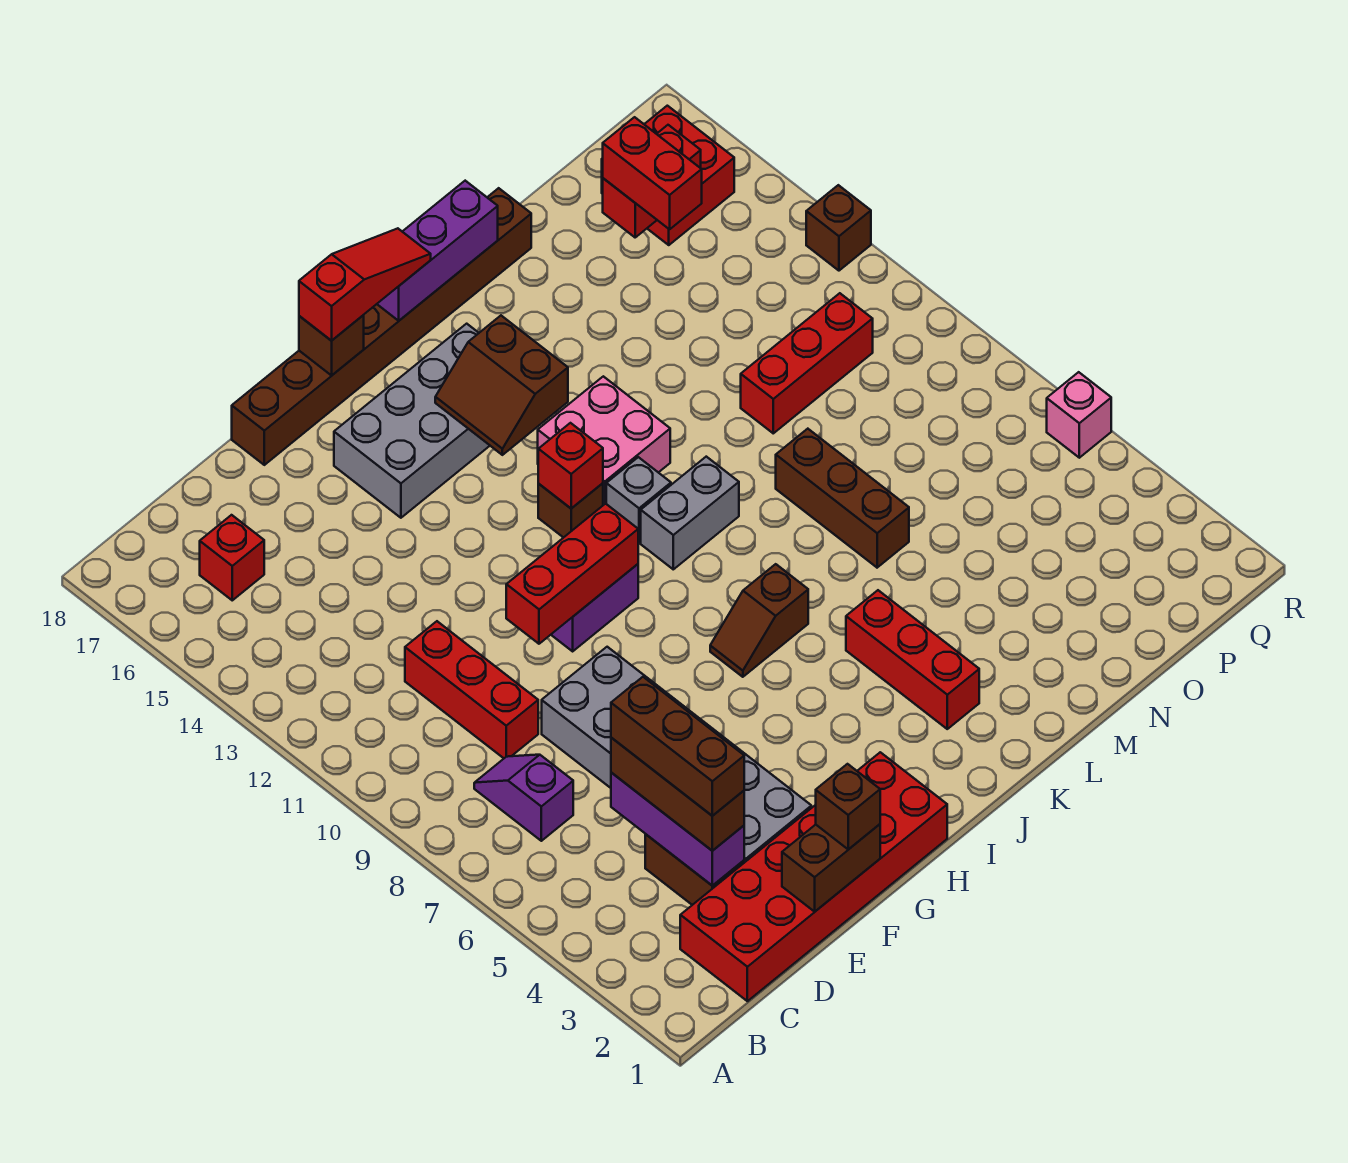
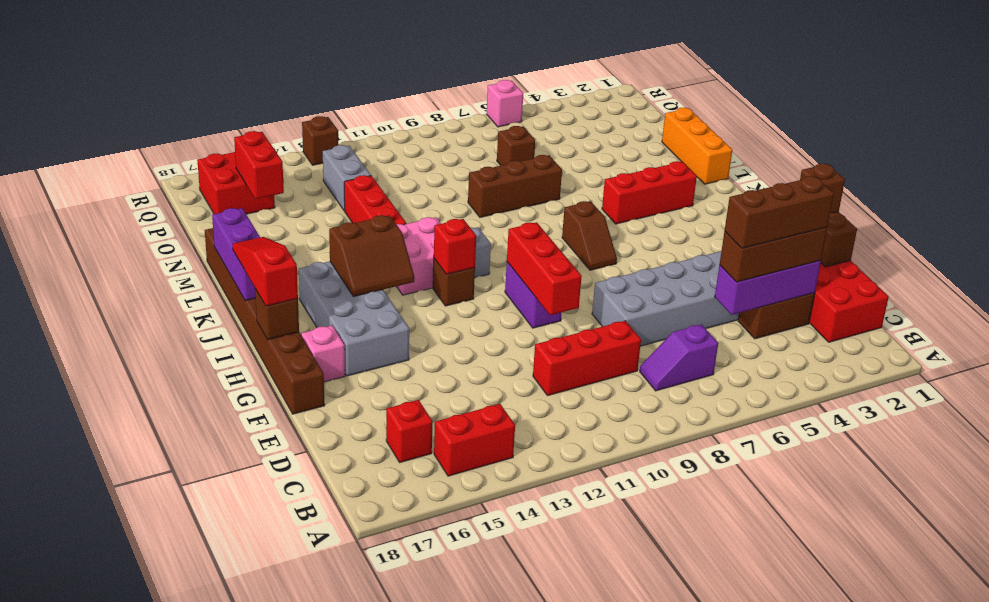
none -> pink 1x1 brick [301,325,345,382]
grey 1x2 brick [641,457,739,569] -> grey 1x2 brick moved to [323,145,371,211]
none -> orange 1x3 brick [662,108,732,184]
red 1x3 brick [741,293,873,433] -> red 1x3 brick moved to [344,175,406,225]
none -> brown 1x1 brick [497,126,535,166]
red 1x2 brick [603,117,702,229] -> red 1x2 brick moved to [434,404,515,476]

